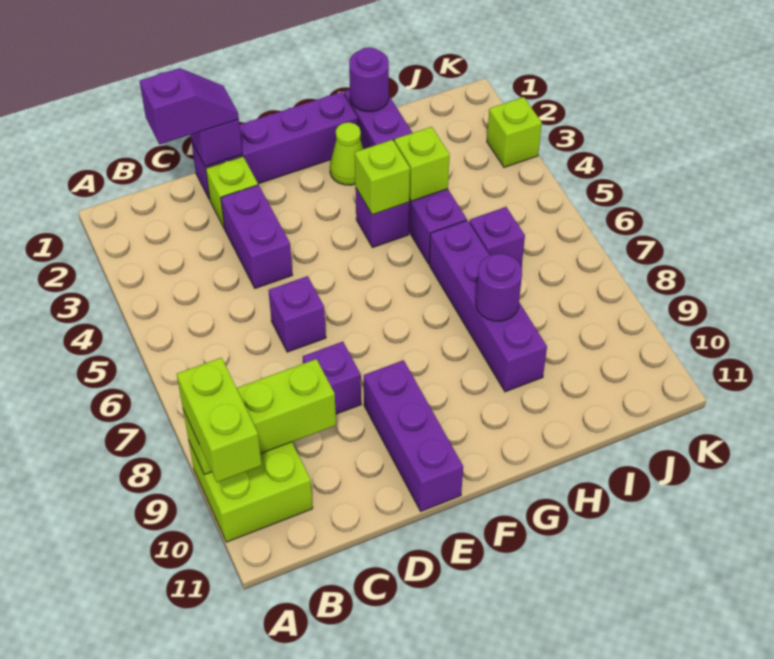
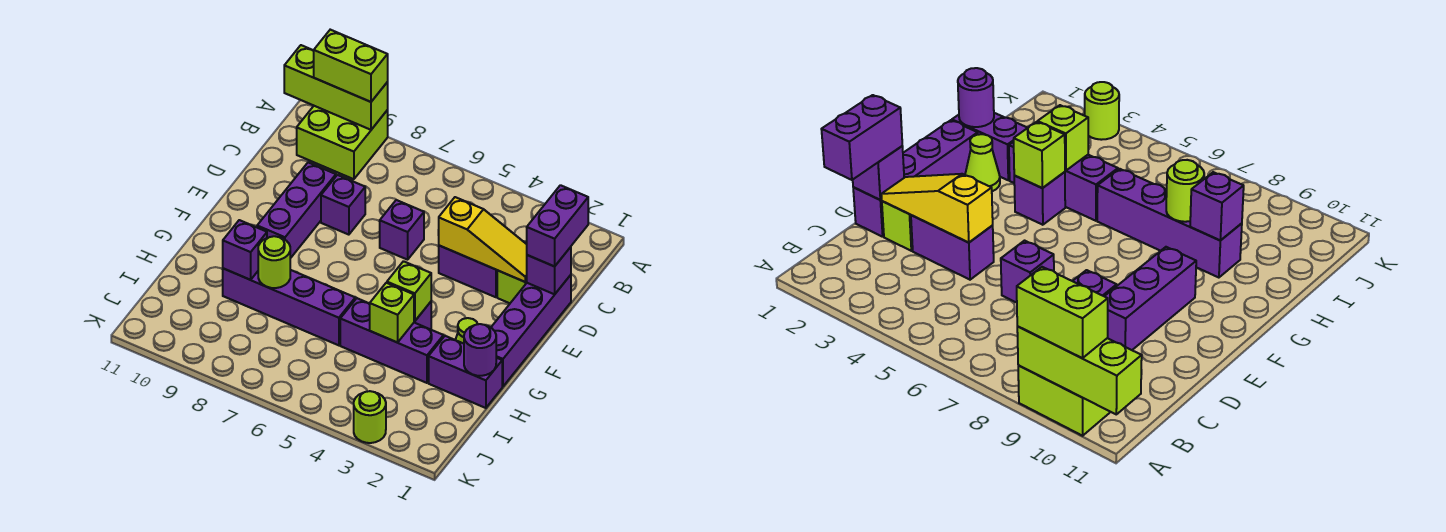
lime 1x3 brick [183,359,336,475] -> lime 1x3 brick turned to [284,45,388,130]
purple 1x2 slope [140,68,239,144] -> purple 1x2 brick [527,185,588,266]
none -> yellow 1x3 slope [438,197,527,282]
purple 1x3 brick [364,360,463,511] -> purple 1x3 brick turned to [257,162,336,258]
purple 1x1 round brick [476,254,522,321] -> lime 1x1 round brick [258,236,290,288]
purple 1x1 brick [469,207,525,267] -> purple 1x1 brick moved to [223,220,267,280]
lime 1x1 brick [487,97,542,167] -> lime 1x1 round brick [354,391,386,443]

